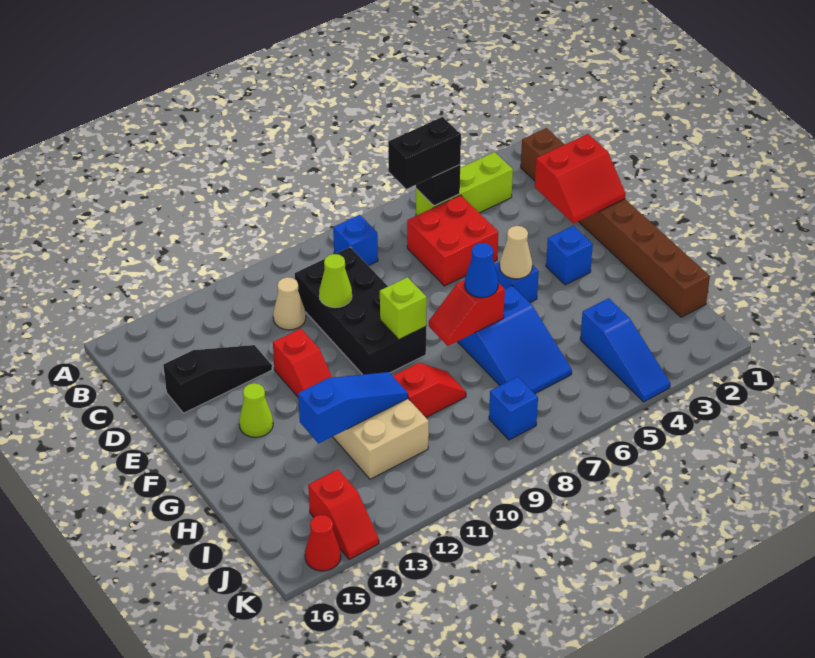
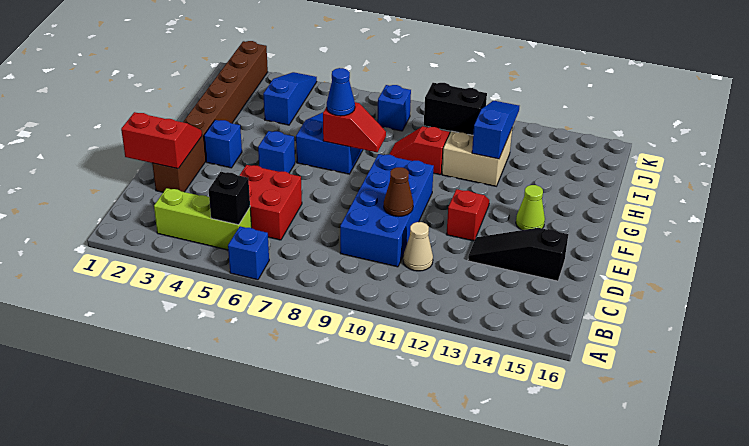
brown 1x8 brick [521,128,710,317] -> brown 1x8 brick moved to [152,41,268,192]
black 1x2 brick [388,117,461,189] -> black 1x2 brick moved to [424,83,487,135]
blue 1x1 brick [333,215,378,266] -> blue 1x1 brick moved to [228,226,269,280]
black 2x4 brick [295,247,426,375] -> blue 2x4 brick [340,154,434,267]
lime 1x1 cone [319,254,352,308] -> brown 1x1 cone [384,167,413,217]
tan 1x1 cone [500,226,532,279] -> none
lime 1x1 brick [380,277,427,339] -> none
blue 1x3 slope [298,372,408,444] -> blue 1x3 slope turned to [472,101,519,159]
red 1x2 slope [308,469,379,559] -> none
red 1x1 cone [305,515,341,571] -> none

